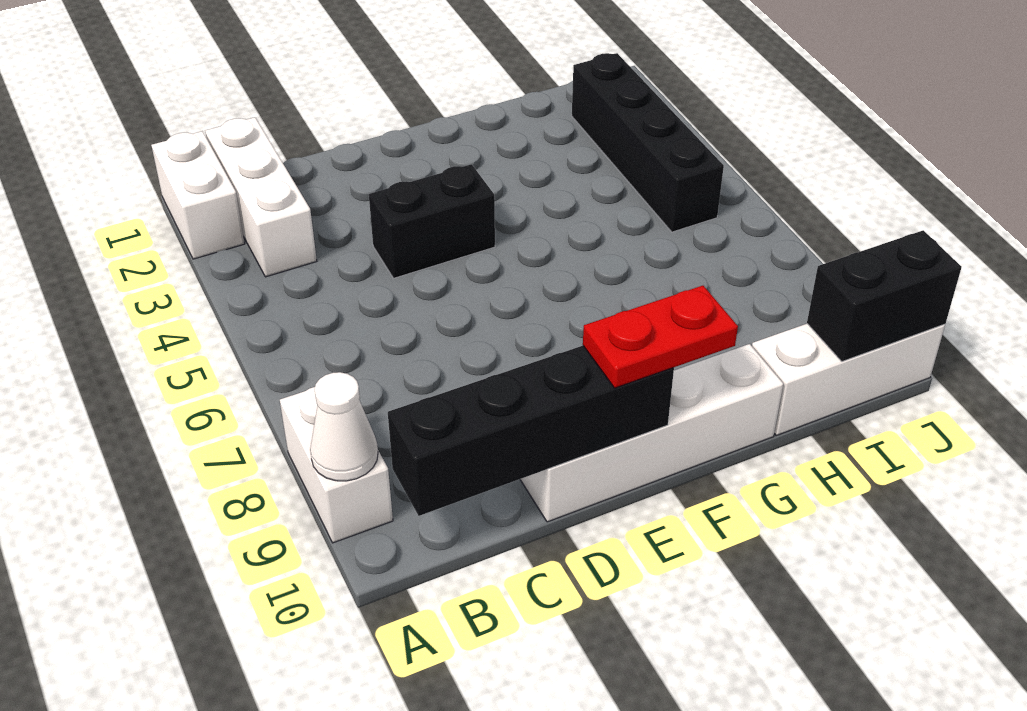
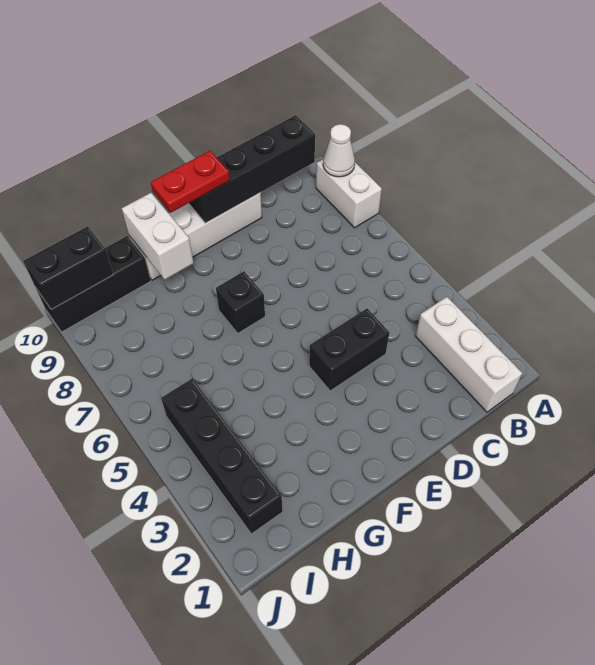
white 1x2 brick [151,131,245,259] -> white 1x2 brick moved to [122,193,194,280]
none -> black 1x1 brick [216,271,265,333]
white 1x3 brick [752,324,945,435] -> black 1x3 brick [36,236,151,332]

